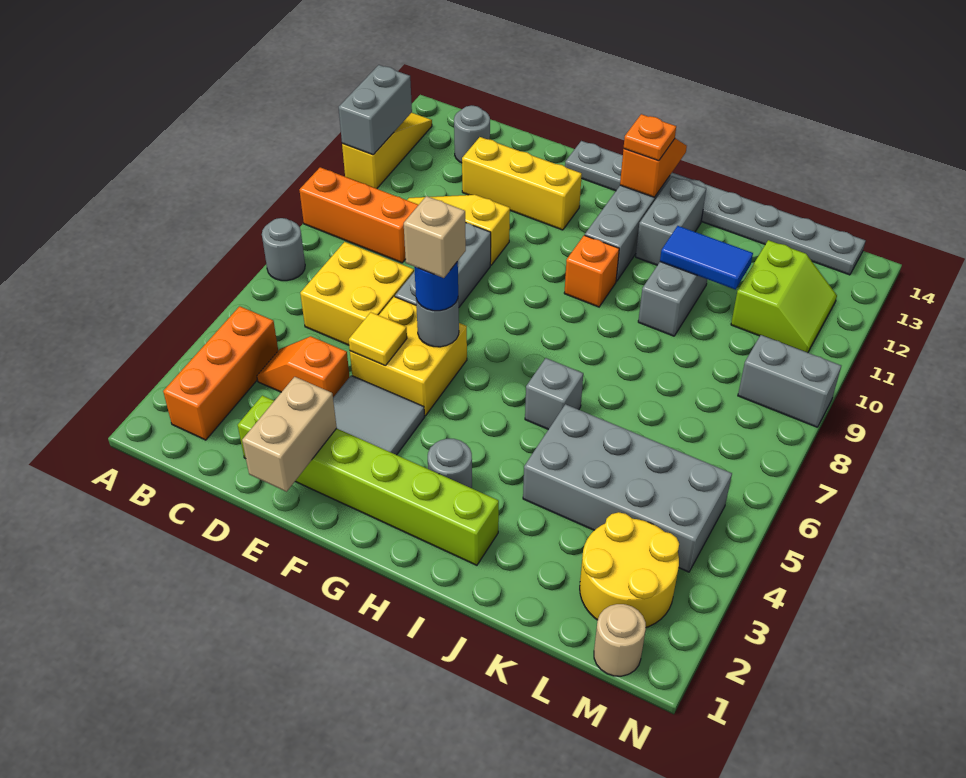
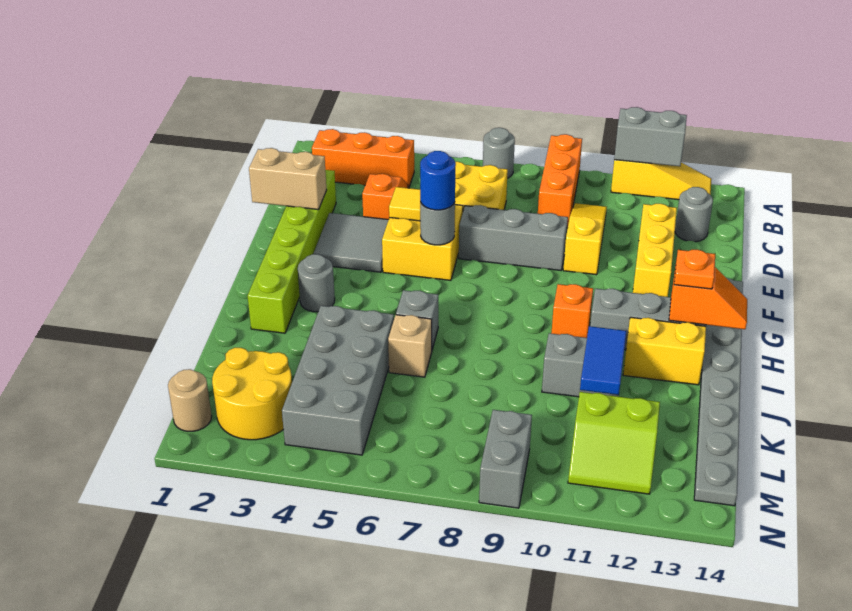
tan 1x1 brick [404,196,466,278] -> tan 1x1 brick moved to [388,315,432,377]
grey 1x2 brick [636,176,706,265] -> yellow 1x2 brick [623,317,706,385]

